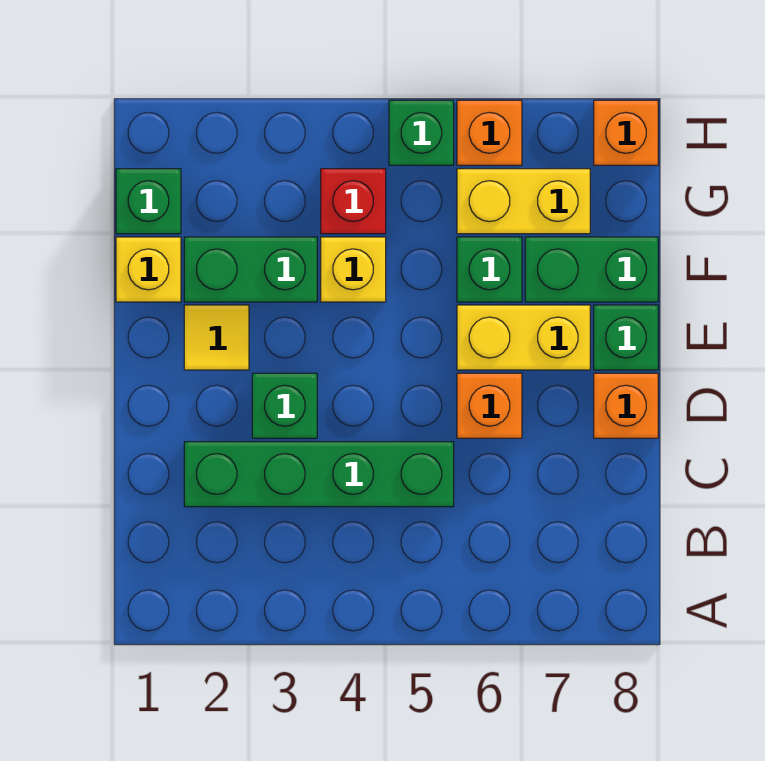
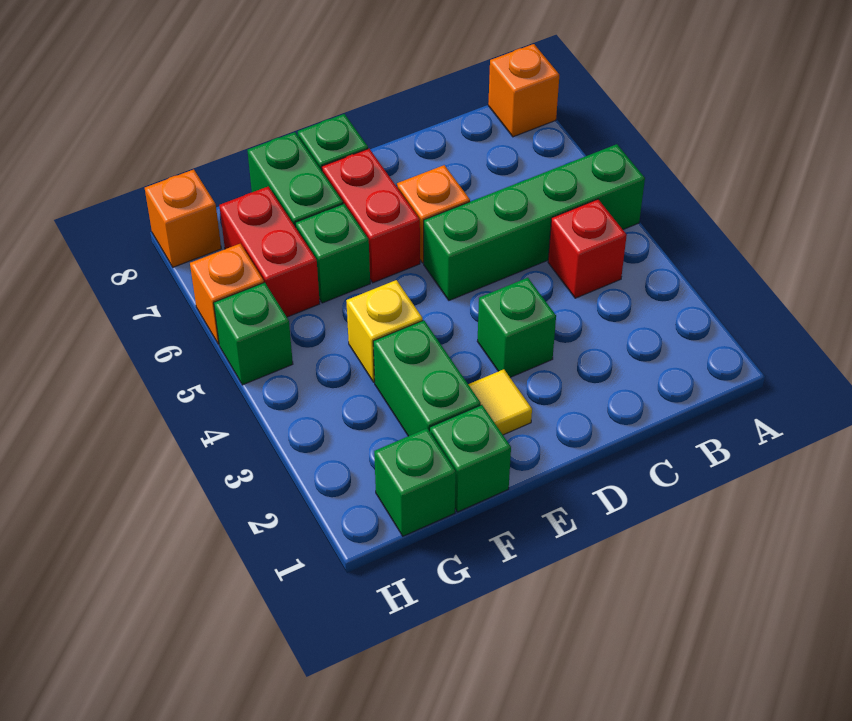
green 1x4 brick [184,442,454,507] -> green 1x4 brick turned to [424,144,645,300]
orange 1x1 brick [594,373,658,438] -> orange 1x1 brick moved to [488,44,559,137]
yellow 1x2 brick [457,305,590,370] -> red 1x2 brick [322,149,420,283]
yellow 1x1 brick [116,237,181,302] -> green 1x1 brick [430,405,511,512]
red 1x1 brick [321,169,386,234] -> red 1x1 brick moved to [548,199,627,298]
yellow 1x2 brick [457,169,590,234] -> red 1x2 brick [219,187,320,317]

